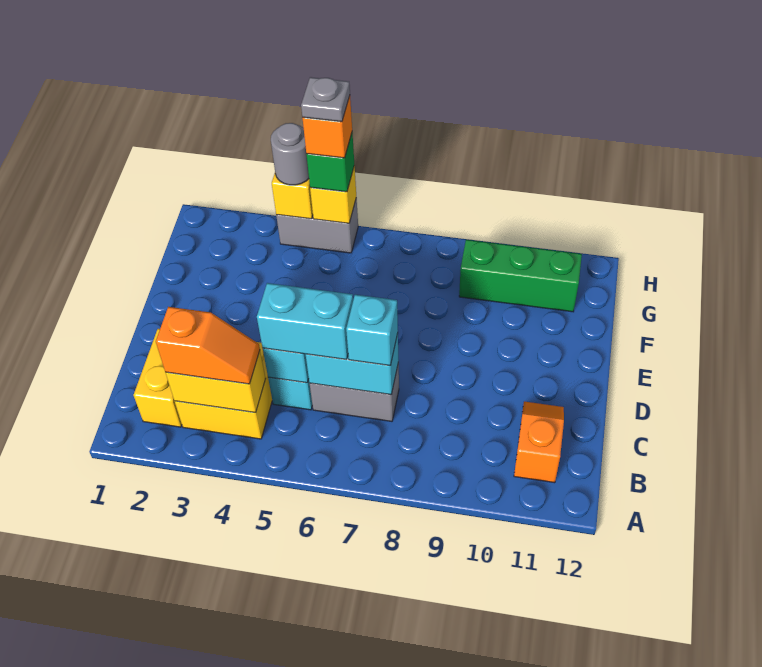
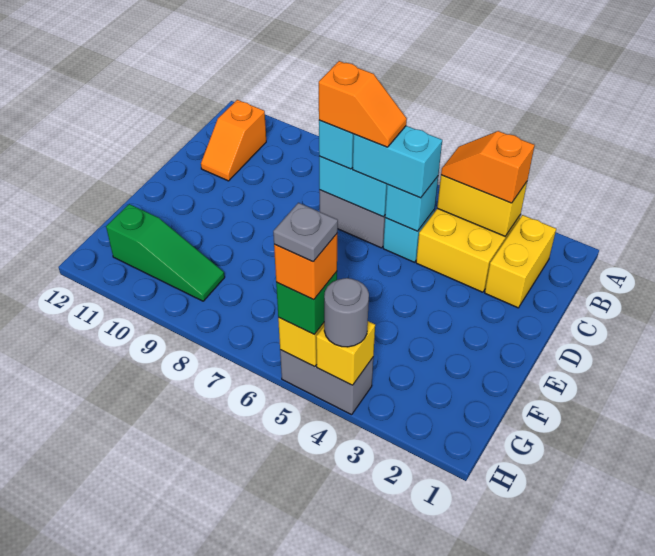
none -> orange 1x2 slope [319,61,407,147]
green 1x3 brick [459,240,582,312] -> green 1x3 slope [106,204,225,301]

